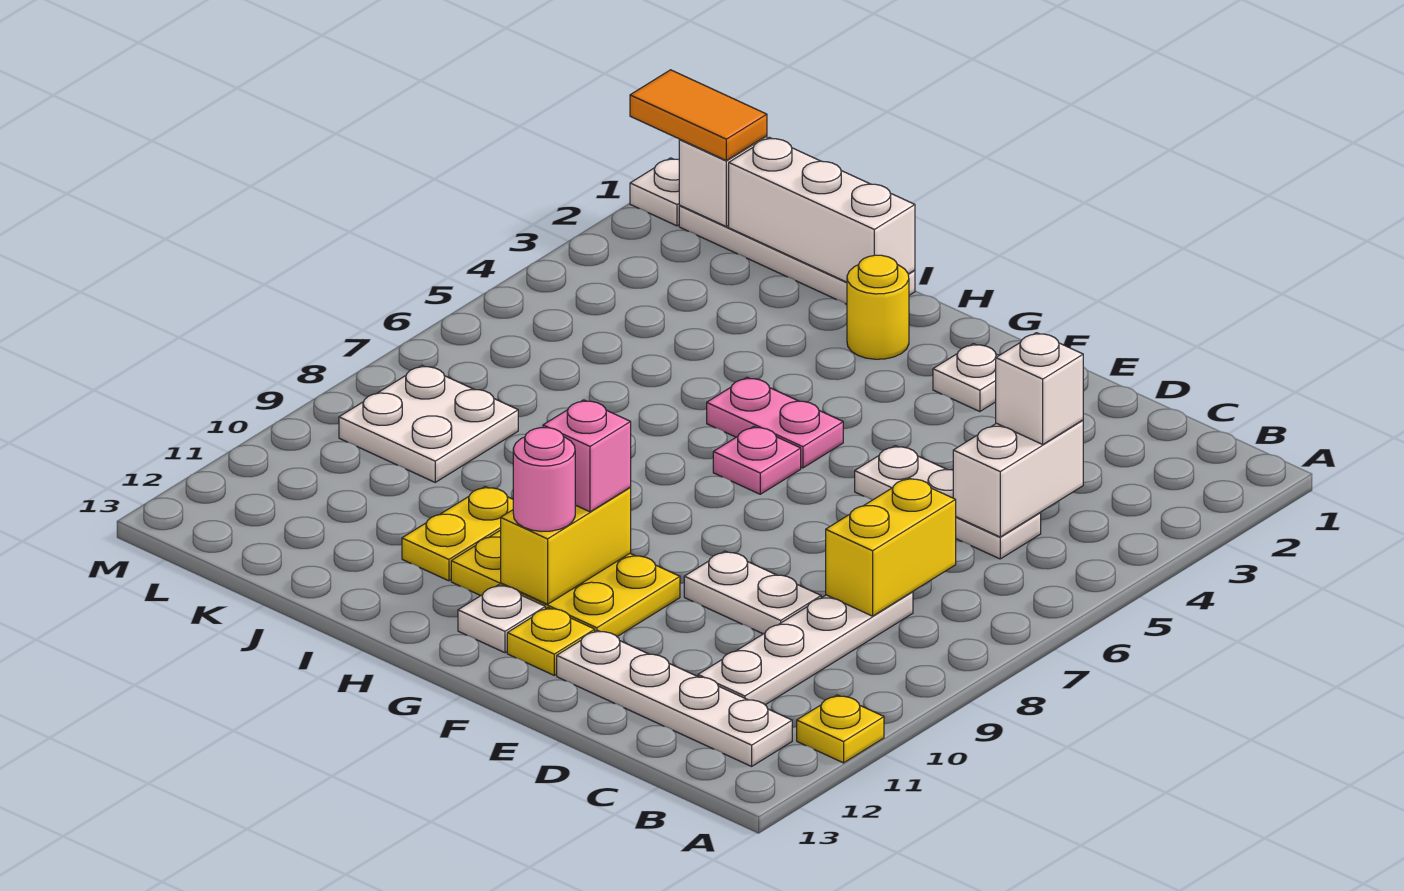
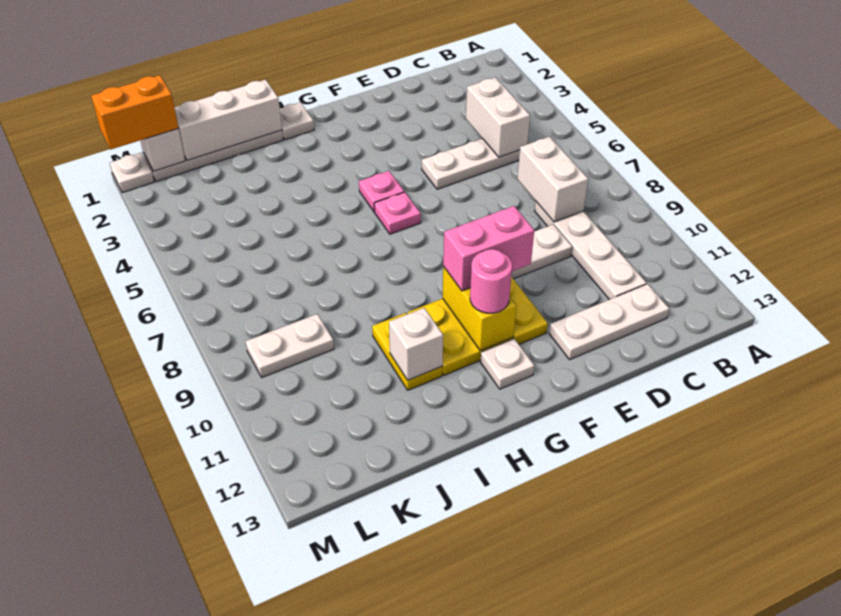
yellow 1x1 plate [797,695,884,763] -> none
white 1x4 plate [557,630,792,766] -> white 1x3 plate [549,284,669,359]
white 1x1 brick [996,333,1083,444] -> white 1x1 brick moved to [389,308,443,380]
yellow 1x2 brick [826,478,956,616] -> white 1x2 brick [517,137,588,222]
white 1x1 plate [933,344,999,412] -> white 1x1 plate moved to [280,102,314,140]
yellow 1x1 plate [507,608,595,675] -> none
pink 1x2 plate [707,377,843,468] -> pink 1x1 plate [359,171,404,212]
pink 1x1 brick [543,400,631,512] -> pink 1x2 brick [443,206,534,291]
yellow 1x1 round brick [847,255,909,359] -> none
white 2x2 plate [339,366,518,482] -> white 1x2 plate [245,314,334,377]
orange 1x2 tile [630,70,767,160] -> orange 1x2 brick [91,75,178,149]

